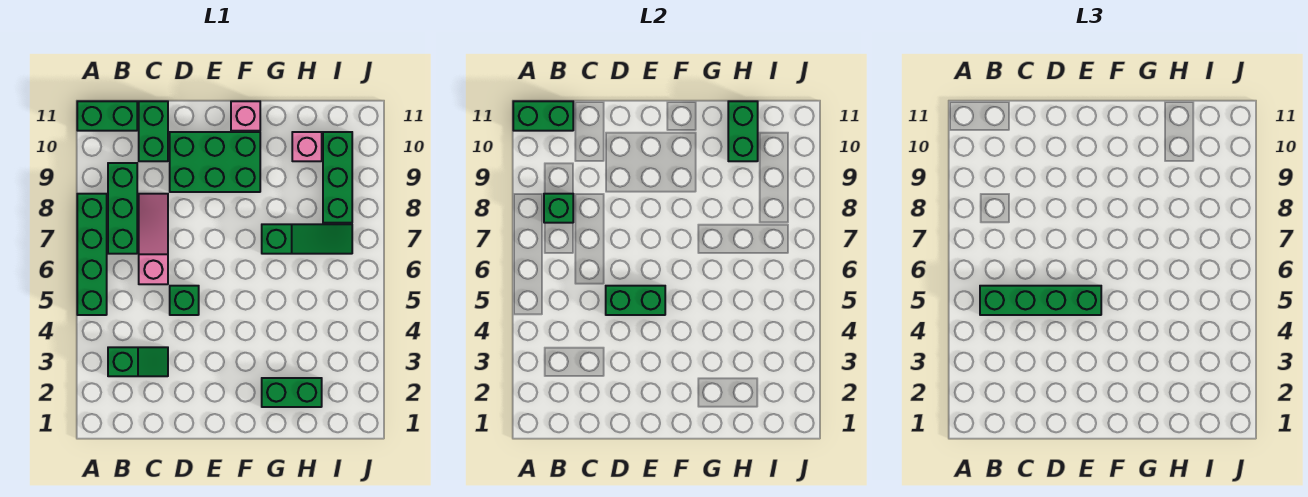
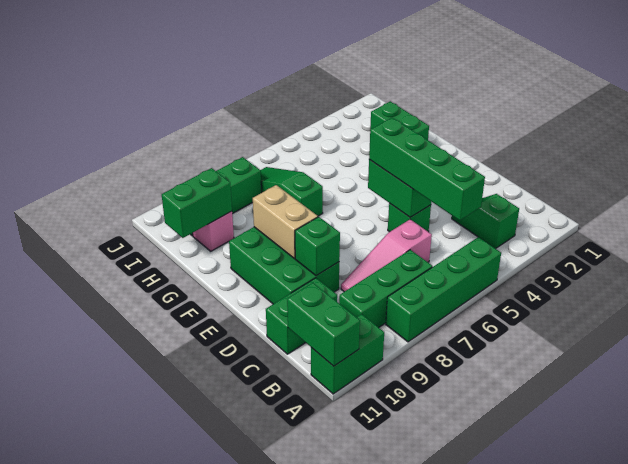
green 1x2 brick [77,101,137,131] -> green 1x2 brick turned to [311,314,384,394]
green 1x1 brick [544,194,573,223] -> green 1x1 brick moved to [295,217,340,276]
none -> tan 1x2 brick [253,185,318,258]
pink 1x1 brick [231,101,260,131] -> none

